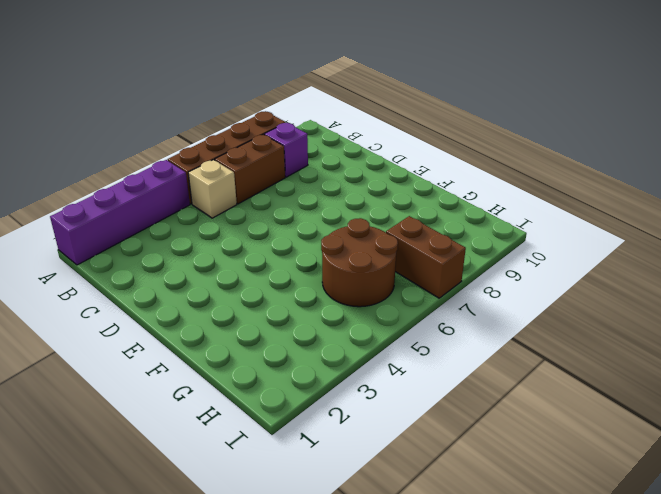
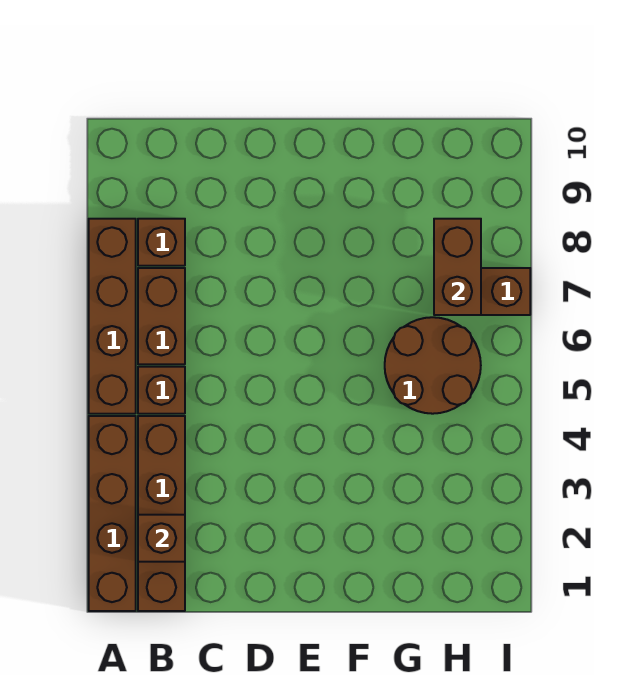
purple 1x4 brick [50,160,190,265] -> brown 1x4 brick [89,416,136,611]
none -> brown 1x4 brick [138,416,185,611]
none -> brown 1x1 brick [138,515,185,562]
tan 1x1 brick [188,160,237,218] -> brown 1x1 brick [138,367,185,414]
purple 1x1 brick [264,123,308,177] -> brown 1x1 brick [138,219,185,266]
none -> brown 1x2 brick [434,219,481,315]

